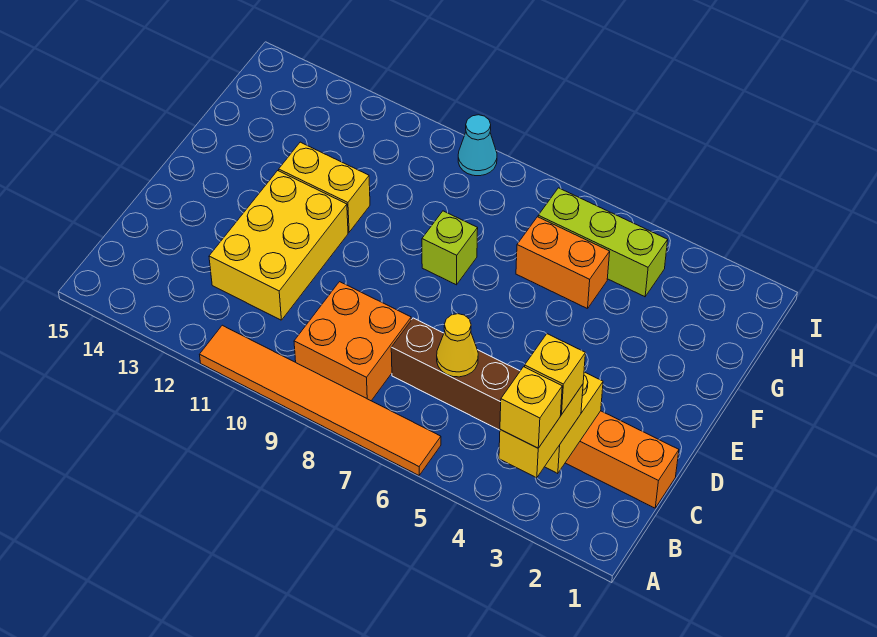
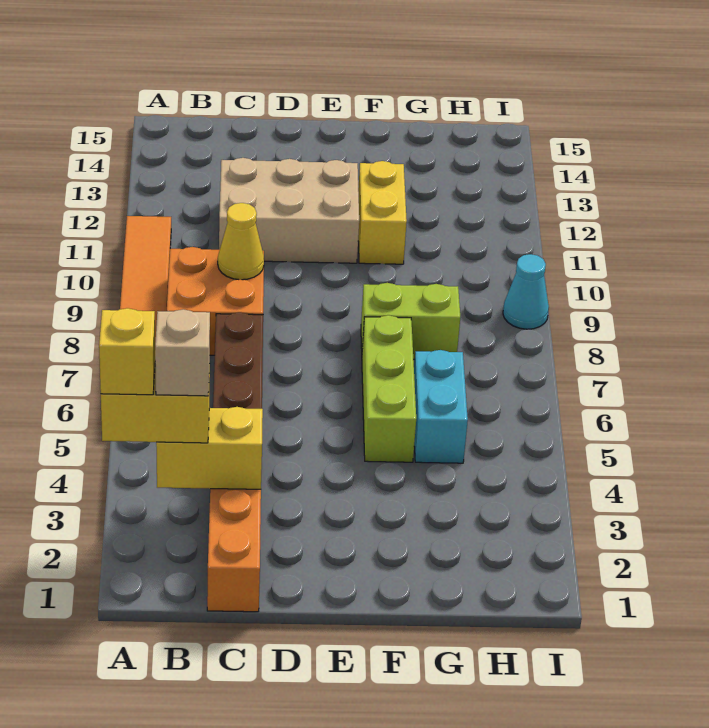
yellow 1x1 brick [525,334,585,415] -> tan 1x1 brick [155,309,210,396]
yellow 1x1 cone [437,314,478,377] -> yellow 1x1 cone moved to [218,203,264,280]
yellow 2x3 brick [209,171,348,320] -> tan 2x3 brick [219,158,359,263]
lime 1x1 brick [422,211,478,285] -> lime 1x2 brick [361,283,460,359]
orange 1x2 brick [516,217,610,309] -> cyan 1x2 brick [414,350,468,463]
lime 1x3 brick [538,188,668,297] -> lime 1x3 brick moved to [362,315,416,462]

